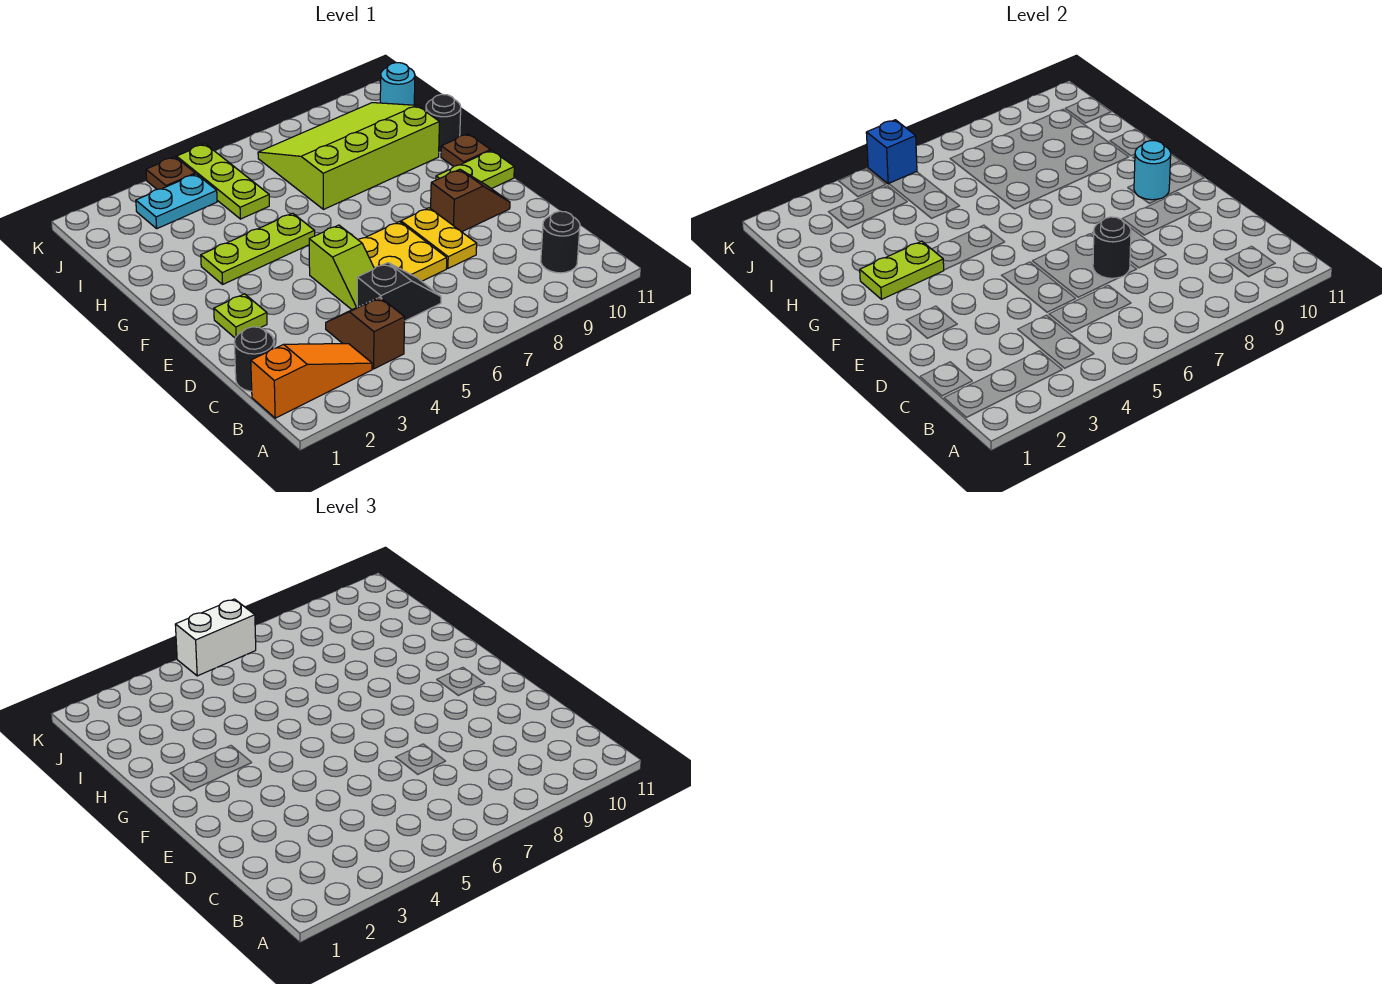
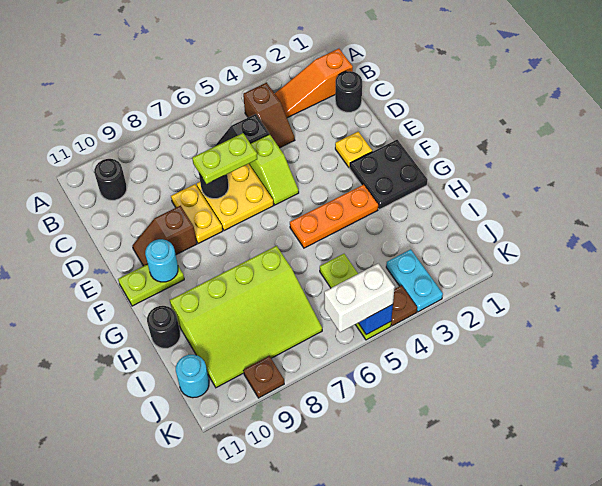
lime 1x2 slope [309,225,374,310] -> lime 1x2 slope turned to [249,134,299,205]
lime 1x1 plate [214,294,267,338] -> yellow 1x1 plate [335,132,372,168]
none -> black 2x2 plate [350,140,427,209]
lime 1x2 plate [860,241,944,299] -> lime 1x2 plate moved to [192,133,257,184]
lime 1x3 plate [201,213,315,284] -> orange 1x3 plate [290,185,378,248]
brown 1x1 plate [441,134,491,167] -> brown 1x1 plate moved to [243,356,284,398]
cyan 1x2 plate [136,174,217,229] -> cyan 1x2 plate turned to [386,249,443,312]

